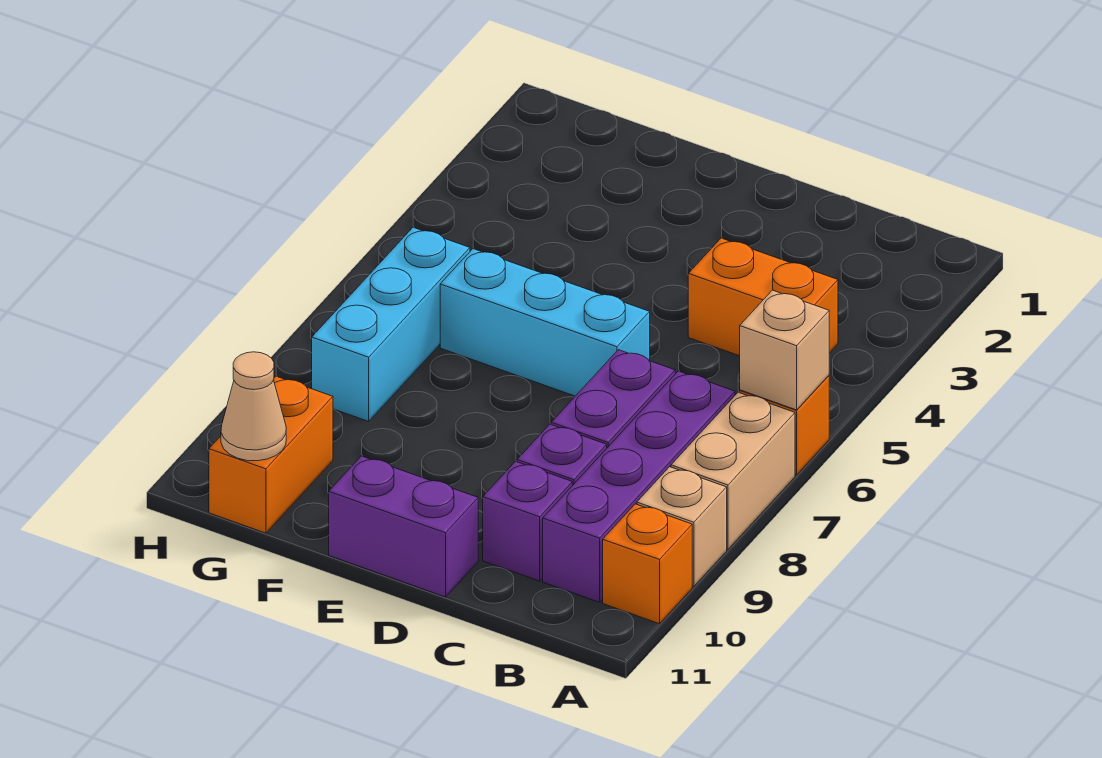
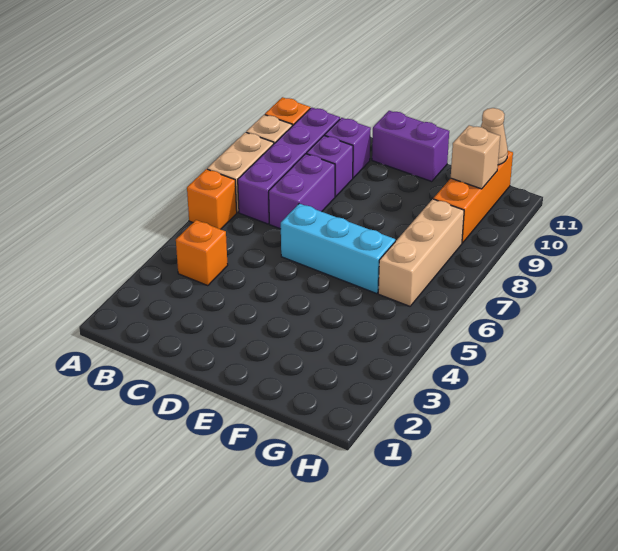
tan 1x1 brick [740,290,829,410] -> tan 1x1 brick moved to [451,125,500,189]
orange 1x2 brick [688,238,838,356] -> orange 1x1 brick [176,220,228,286]
cyan 1x3 brick [312,227,470,421] -> tan 1x3 brick [378,199,464,306]
orange 1x2 brick [209,376,333,533] -> orange 1x3 brick [433,151,513,243]

